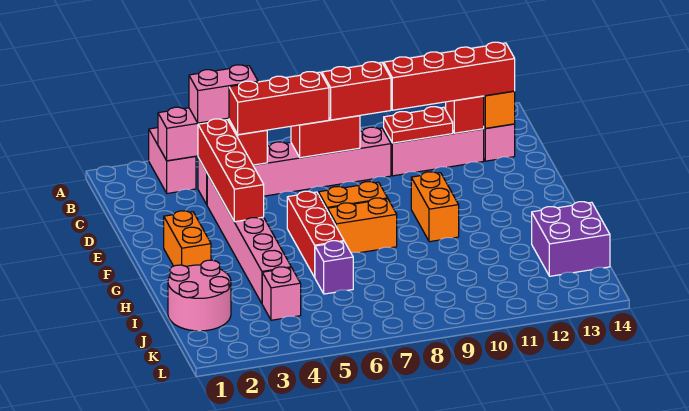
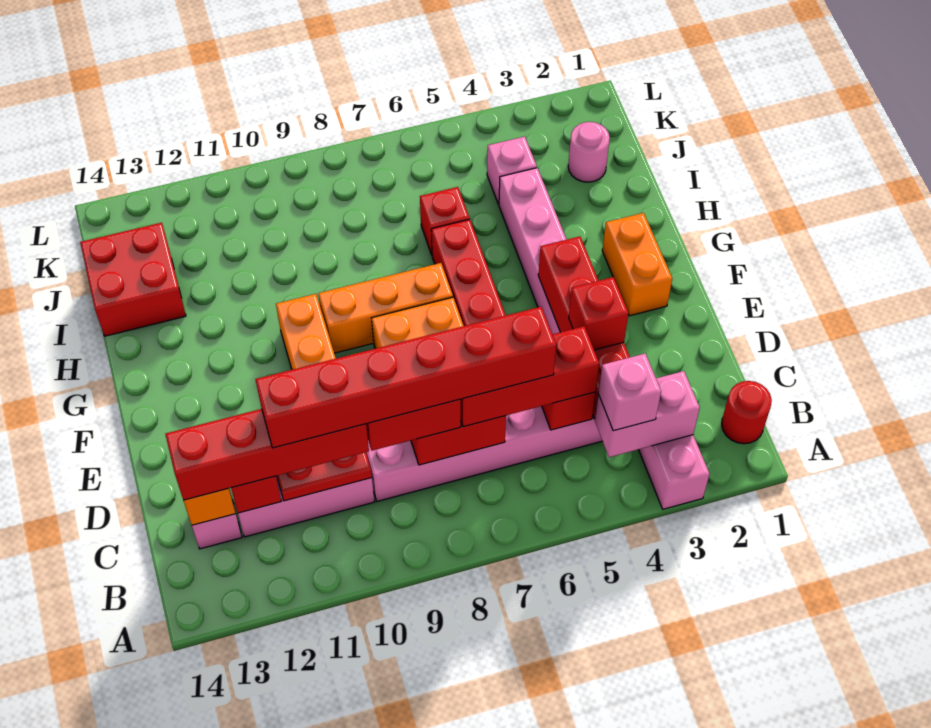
none -> red 1x1 round brick [722,381,772,444]
pink 1x2 brick [189,65,258,123] -> pink 1x1 brick [598,354,661,431]
none -> red 1x6 brick [255,307,556,448]
none -> red 1x1 brick [569,277,629,350]
orange 1x2 brick [328,198,397,253] -> orange 1x3 brick [318,263,453,353]
pink 2x2 round brick [168,260,231,331] -> pink 1x1 round brick [568,122,610,182]
purple 1x1 brick [315,241,353,294] -> red 1x1 brick [420,187,470,255]
purple 2x2 brick [532,202,610,276] -> red 2x2 brick [80,223,186,336]

